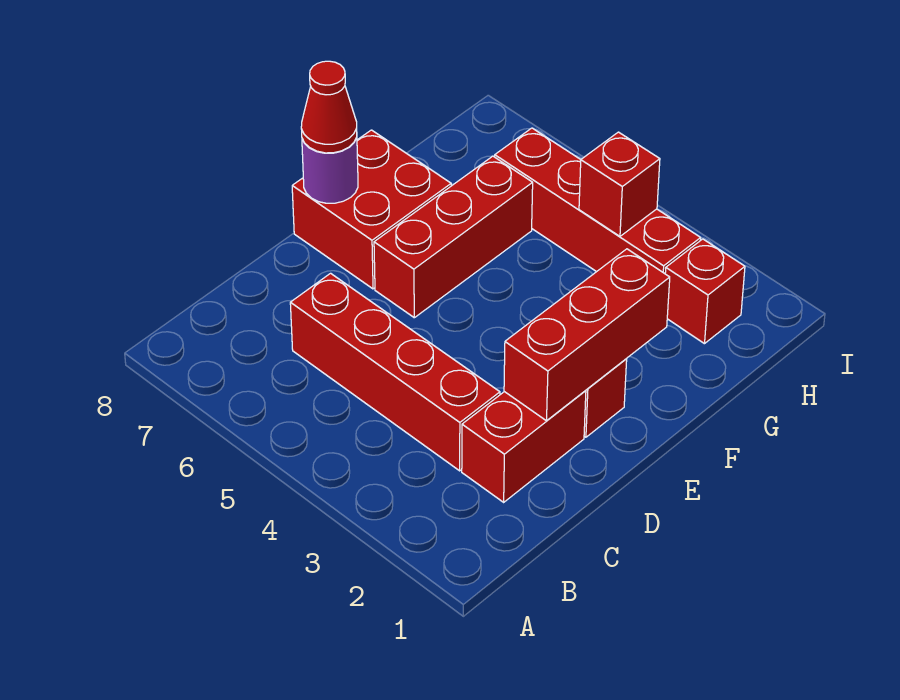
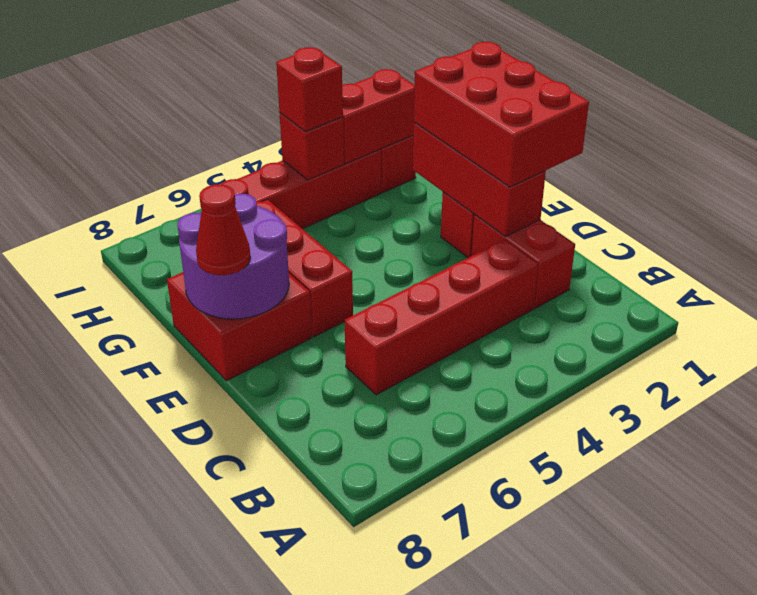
none -> red 2x3 brick [414,42,589,187]
purple 1x1 round brick [302,137,358,203] -> purple 2x2 round brick [177,194,289,319]
none -> red 1x2 brick [342,69,415,164]
none -> red 1x1 brick [276,47,343,132]

